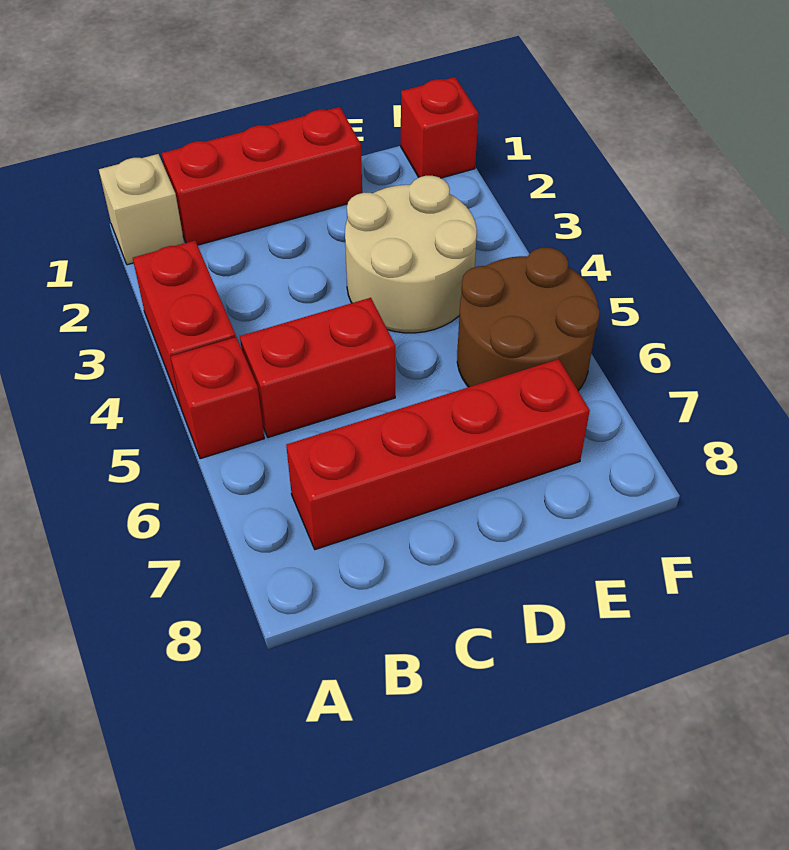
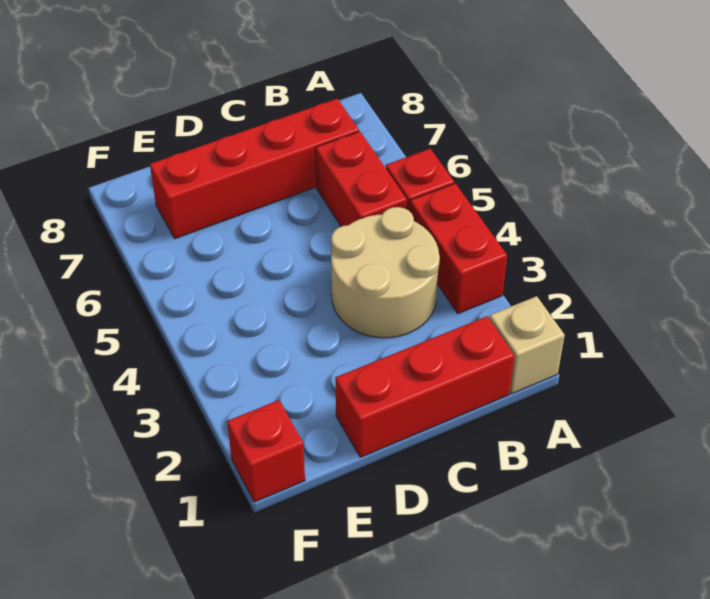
red 1x2 brick [240,298,395,438] -> red 1x2 brick turned to [316,132,407,227]
tan 2x2 round brick [345,176,477,333] -> tan 2x2 round brick moved to [331,207,440,338]
brown 2x2 round brick [457,247,600,391] -> none

